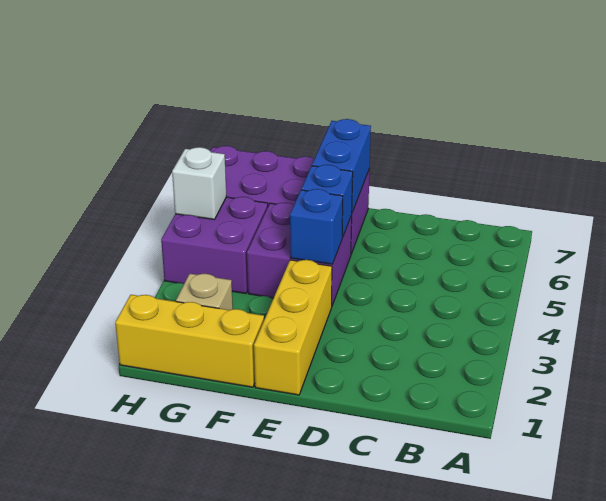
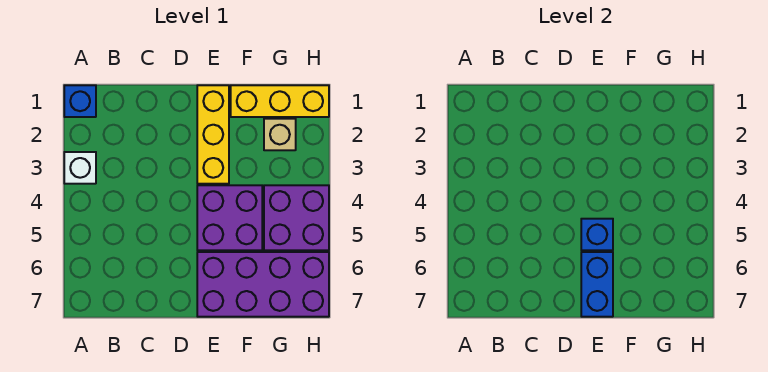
blue 1x1 brick [290,189,343,264] -> blue 1x1 brick moved to [64,85,96,117]
white 1x1 brick [172,147,226,220] -> white 1x1 brick moved to [64,152,96,184]

